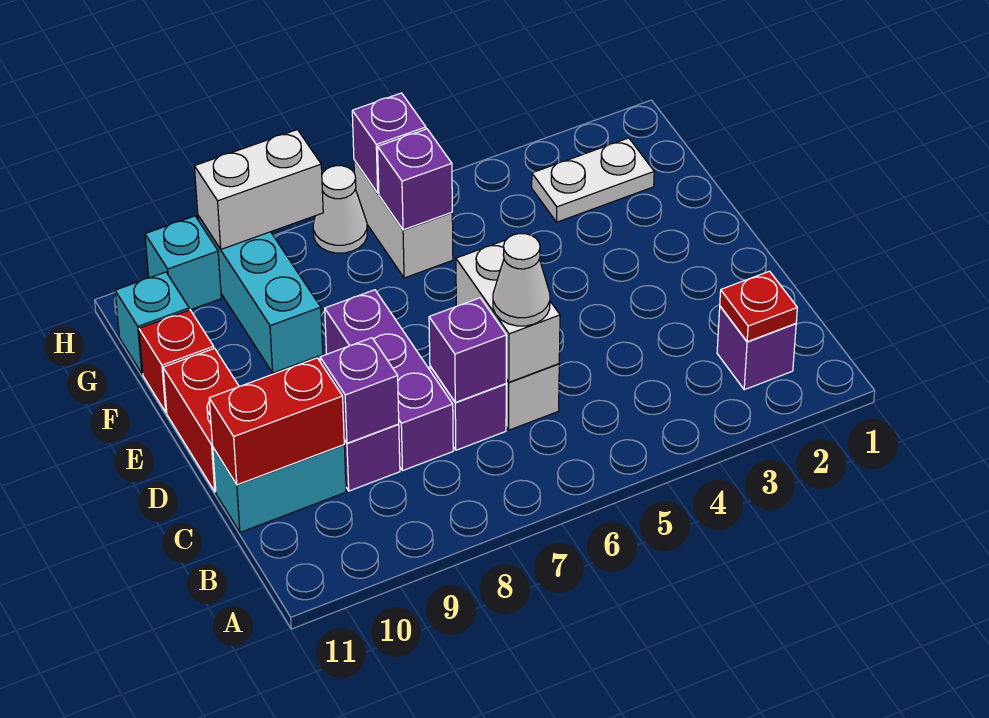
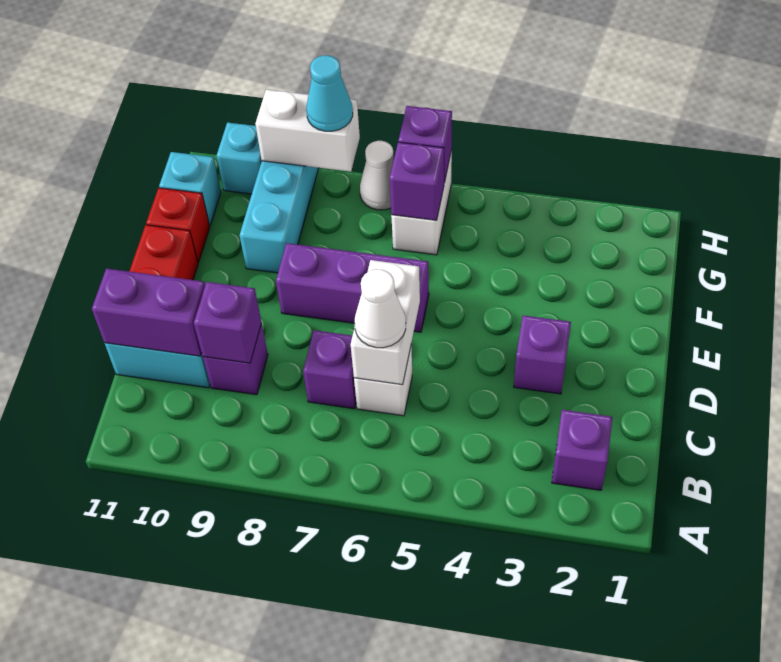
red 1x1 plate [720,271,797,342] -> none
purple 1x1 brick [429,298,506,402] -> purple 1x1 brick moved to [514,315,571,394]
purple 1x3 brick [325,290,453,470] -> purple 1x3 brick turned to [276,243,429,332]
red 1x2 brick [209,358,344,485] -> purple 1x2 brick [92,268,205,356]
white 1x2 plate [532,138,654,222] -> none
none -> cyan 1x1 cone [306,55,353,131]

